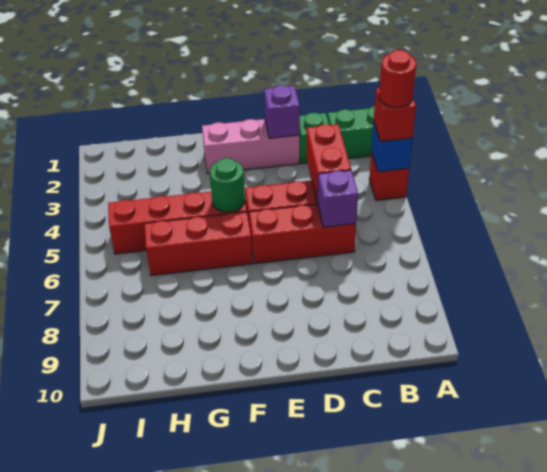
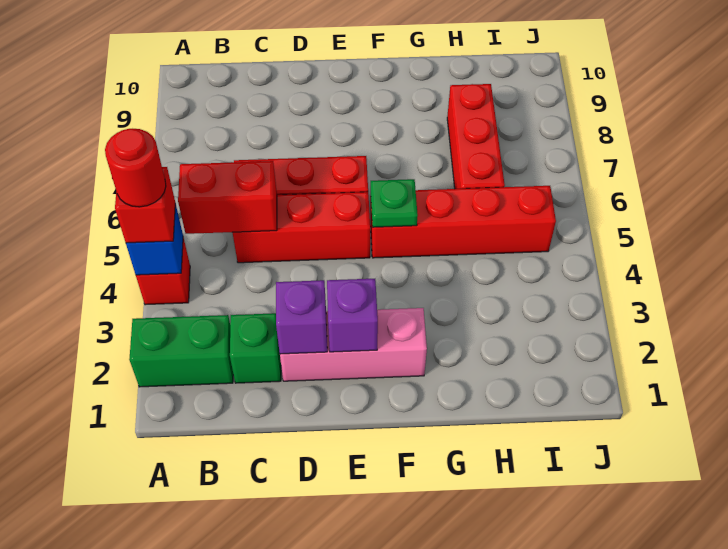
red 1x2 brick [306,124,351,202] -> red 1x2 brick turned to [178,161,277,234]
purple 1x1 brick [317,170,358,227] -> purple 1x1 brick moved to [327,279,378,352]
green 1x1 round brick [210,158,245,212] -> green 1x1 plate [371,179,418,227]
red 1x3 brick [144,212,253,276] -> red 1x3 brick turned to [447,84,505,189]

